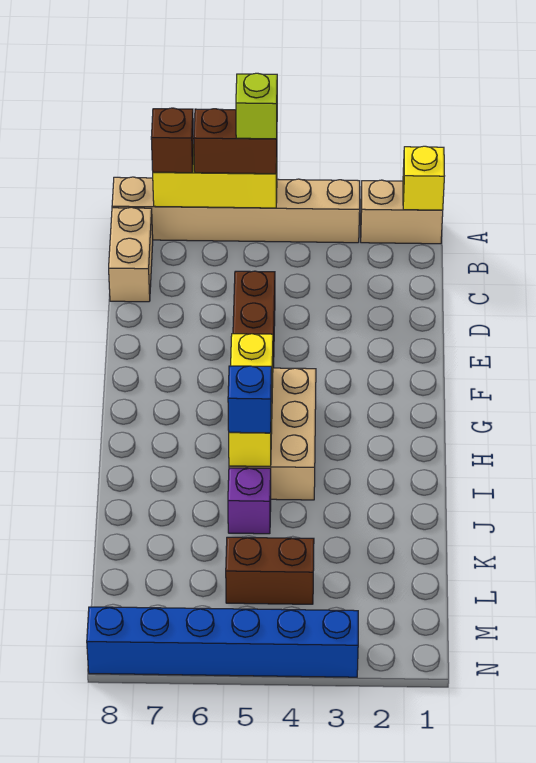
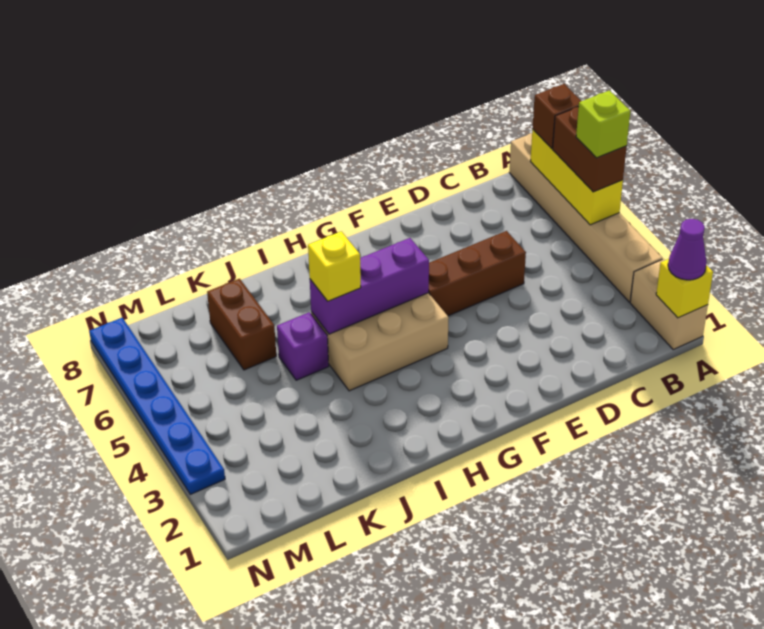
none -> purple 1x1 cone [668,219,707,280]
tan 1x2 brick [109,207,153,302] -> none
yellow 1x3 brick [229,334,273,466] -> purple 1x3 brick [310,238,429,334]
blue 1x1 brick [228,366,272,433] -> yellow 1x1 brick [308,231,361,301]
brown 1x2 brick [226,537,314,604] -> brown 1x2 brick moved to [207,279,276,370]
blue 1x6 brick [87,607,358,677] -> blue 1x6 plate [89,318,225,494]

